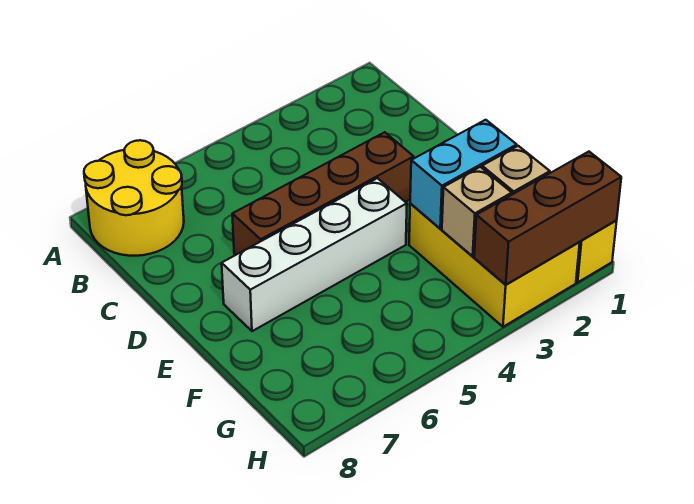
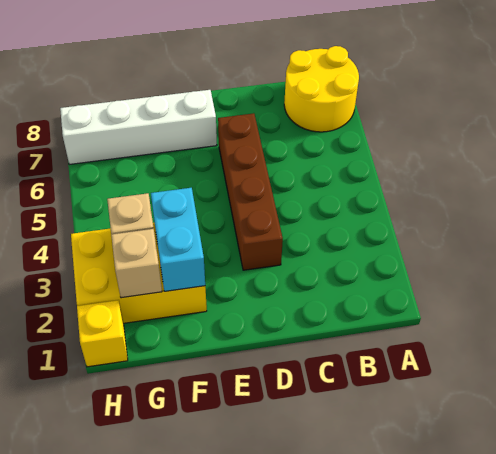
white 1x4 brick [222,178,407,331] -> white 1x4 brick turned to [60,90,217,164]
brown 1x3 brick [474,152,621,285] -> none

